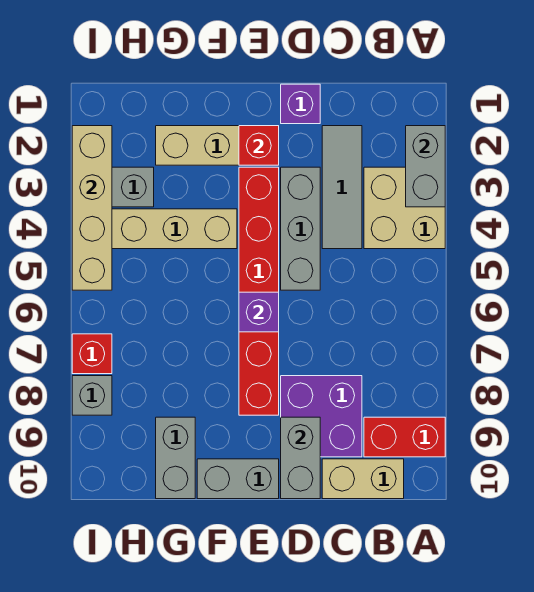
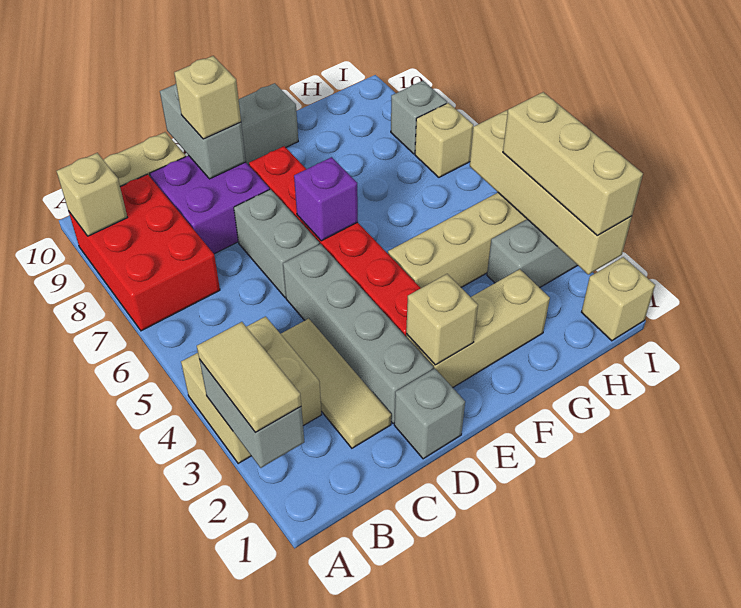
none -> tan 1x2 tile [197,322,301,433]
red 1x2 brick [364,417,445,457] -> red 2x3 brick [69,174,220,331]
none -> tan 1x1 brick [57,153,127,236]
grey 1x3 tile [322,126,362,249] -> tan 1x3 tile [281,319,391,448]
purple 1x1 brick [281,84,320,124] -> grey 1x1 brick [394,368,465,459]
grey 1x3 brick [281,167,320,290] -> grey 1x4 brick [283,244,433,423]
none -> tan 1x1 brick [174,56,241,139]
red 1x1 brick [239,126,279,165] -> tan 1x1 brick [406,274,478,365]
grey 1x2 brick [156,417,195,499] -> grey 1x2 brick moved to [234,189,319,297]
none -> tan 1x1 brick [582,257,655,341]
none -> tan 1x3 brick [503,92,643,236]
red 1x1 brick [72,334,112,374] -> tan 1x1 brick [415,103,473,177]

